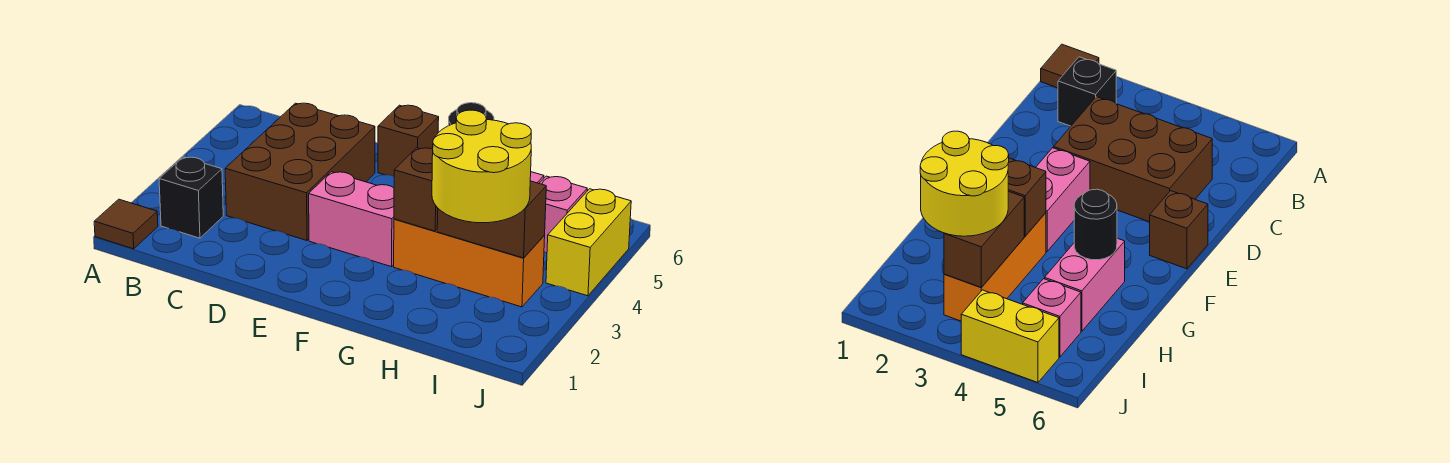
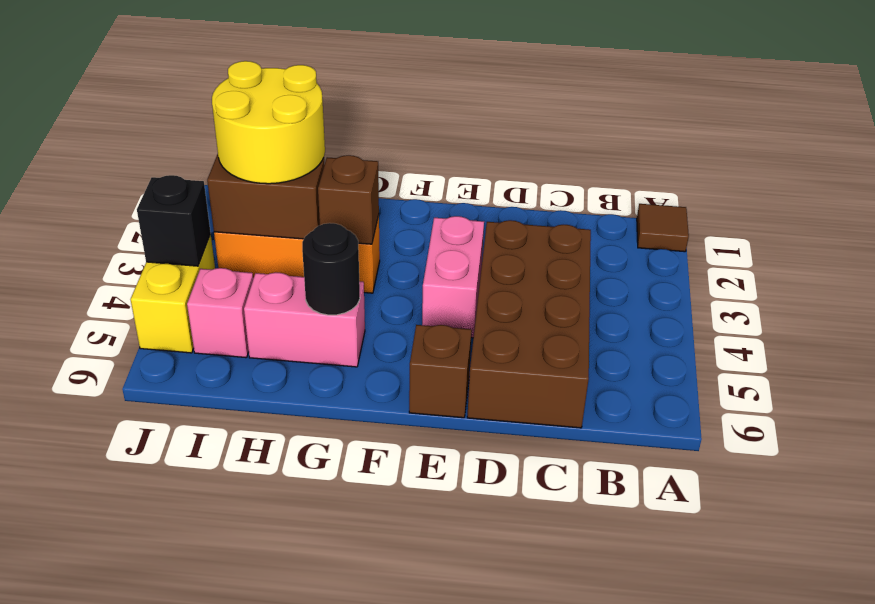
black 1x1 brick [159,157,223,238] -> black 1x1 brick moved to [137,175,211,266]
brown 2x3 brick [225,103,375,240] -> brown 2x4 brick [467,220,591,428]
pink 1x2 brick [309,172,394,267] -> pink 1x2 brick turned to [422,216,484,338]

